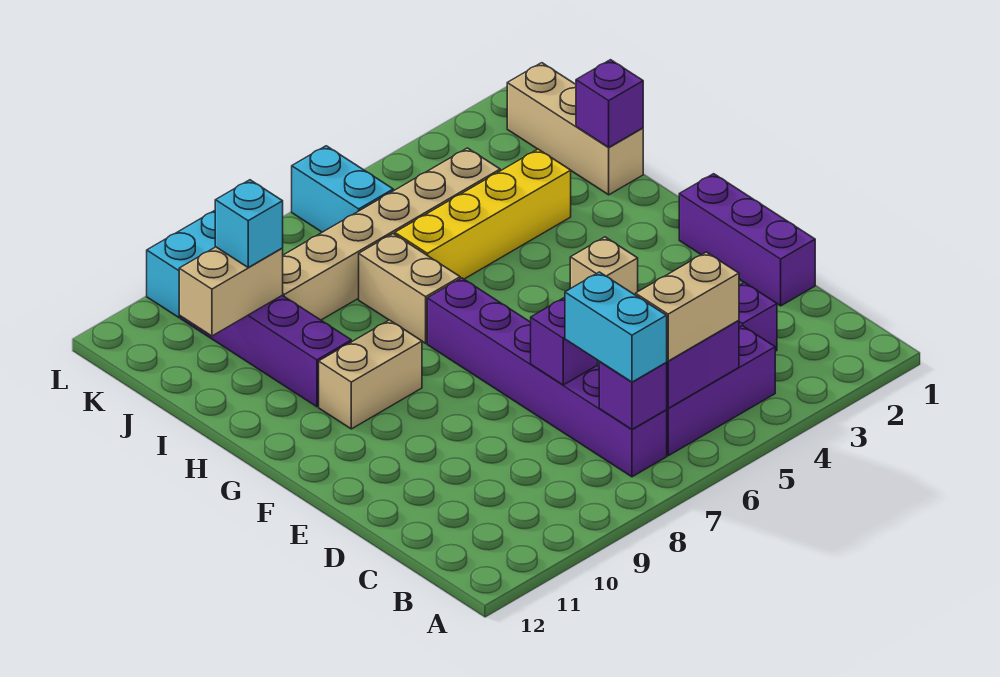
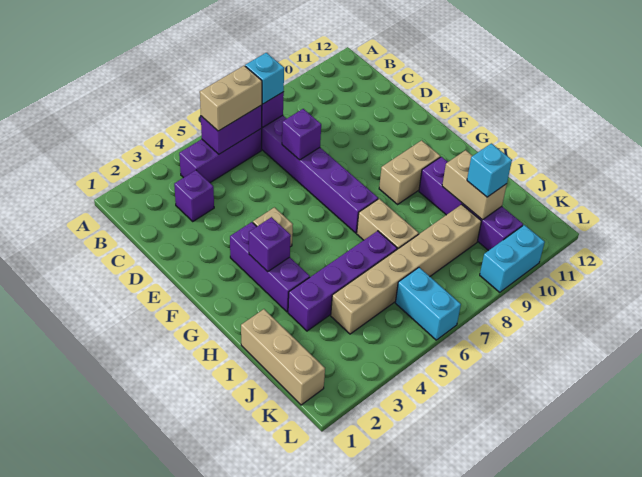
cyan 1x2 brick [565,272,667,382] -> cyan 1x1 brick [245,53,284,104]
purple 1x3 brick [679,174,815,306] -> purple 1x3 brick moved to [230,222,310,312]
purple 1x1 brick [576,60,643,147] -> purple 1x1 brick moved to [249,217,291,272]
yellow 1x4 brick [395,149,571,279] -> purple 1x4 brick [288,231,397,331]
tan 1x2 brick [179,247,283,336] -> tan 1x2 brick turned to [442,150,507,220]

